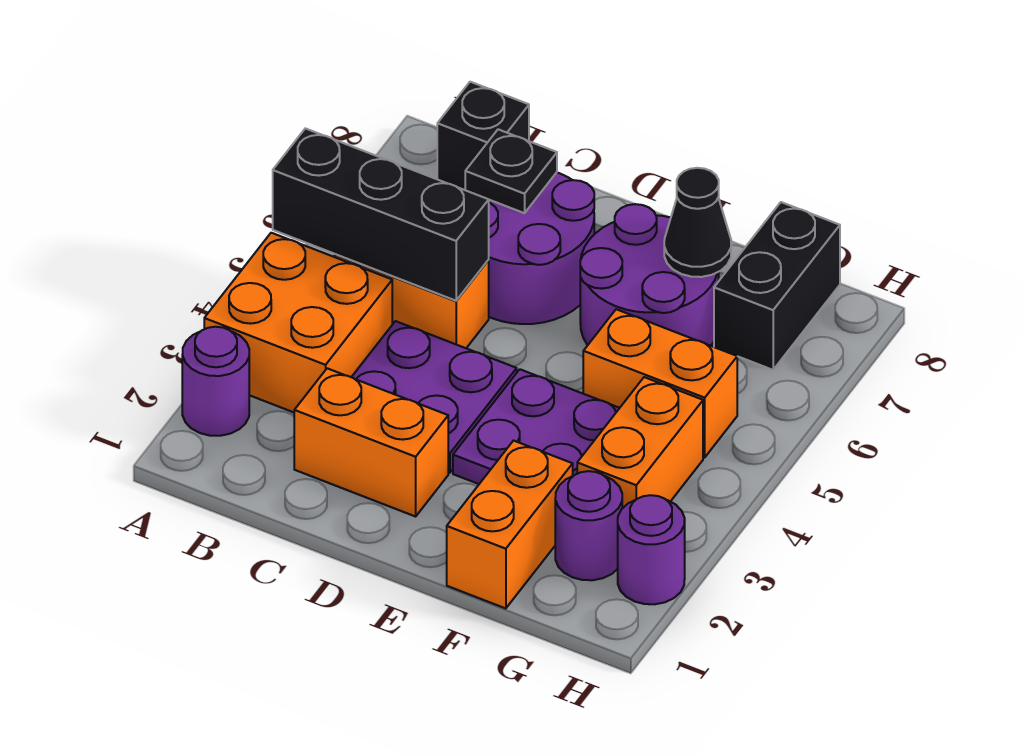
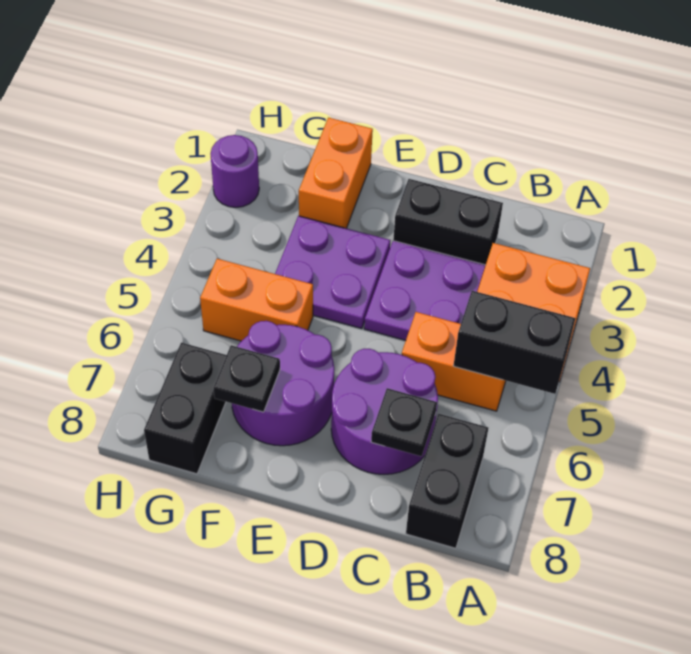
purple 1x1 round brick [182,327,249,436] -> none
black 1x3 brick [273,128,489,301] -> black 1x2 brick [453,291,576,394]
black 1x1 brick [437,82,529,190] -> black 1x2 brick [406,414,488,548]
orange 1x2 brick [294,368,448,517] -> black 1x2 brick [393,179,503,265]
black 1x1 cone [664,168,731,277] -> black 1x1 plate [213,345,280,412]
purple 1x1 round brick [555,471,622,580] -> none
orange 1x2 brick [577,377,703,508] -> none

